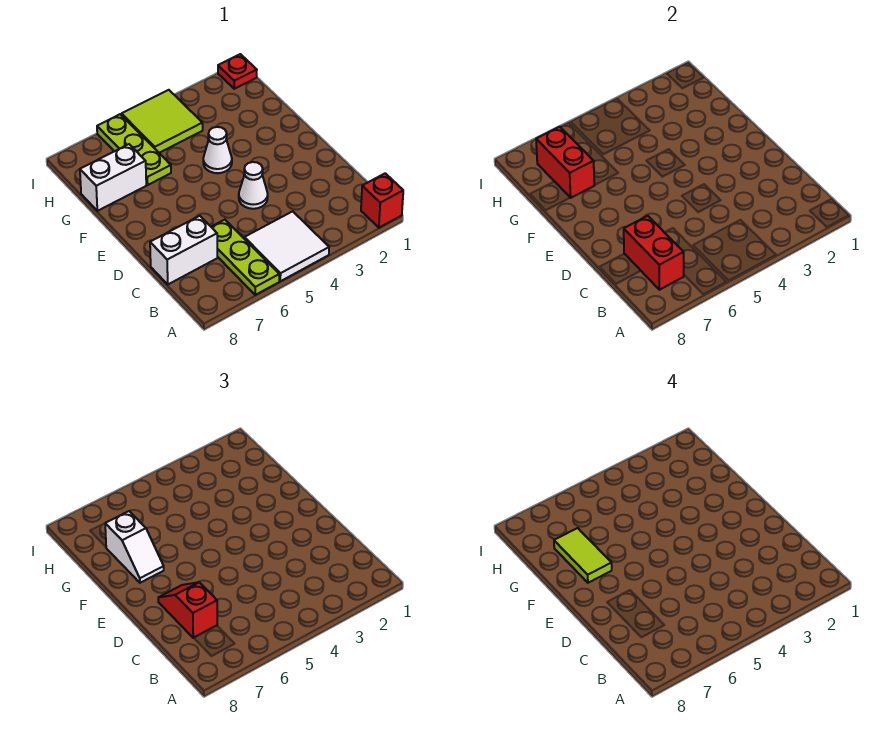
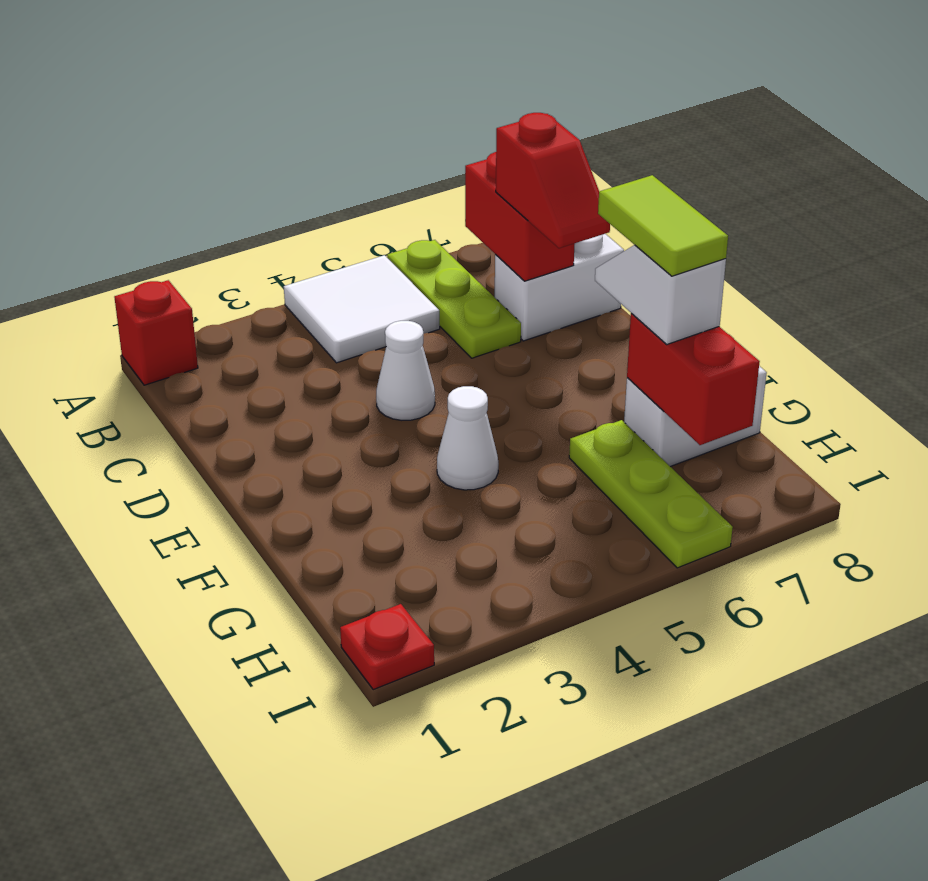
lime 2x2 tile [122,90,203,153] -> none

